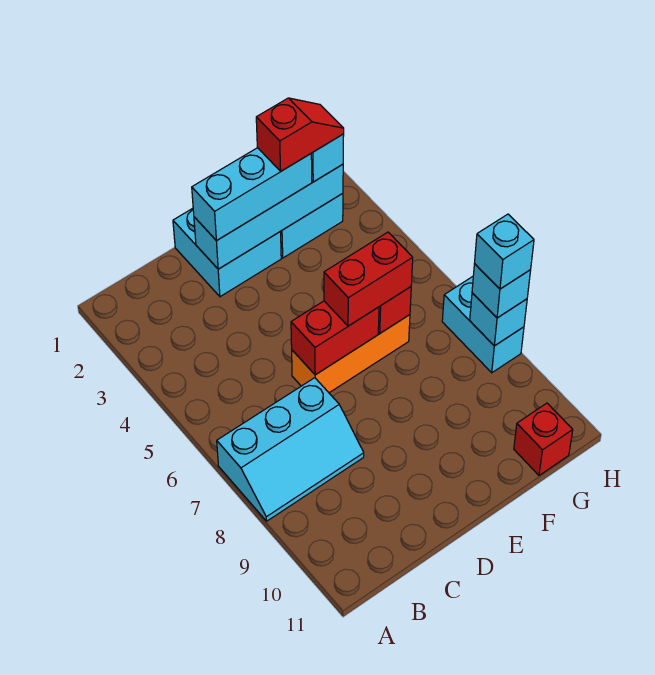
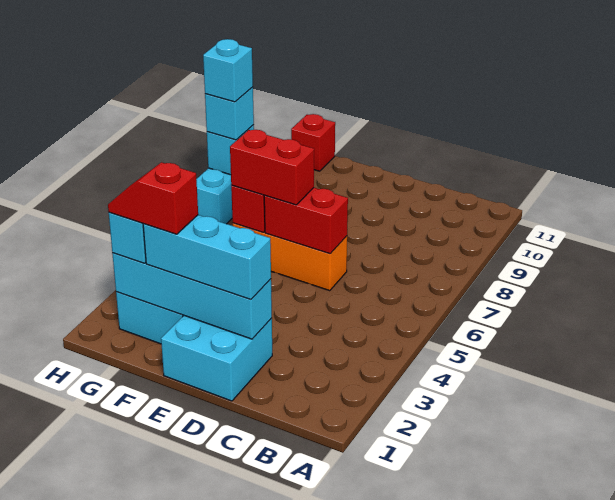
cyan 2x3 slope [217,378,364,521] -> none

